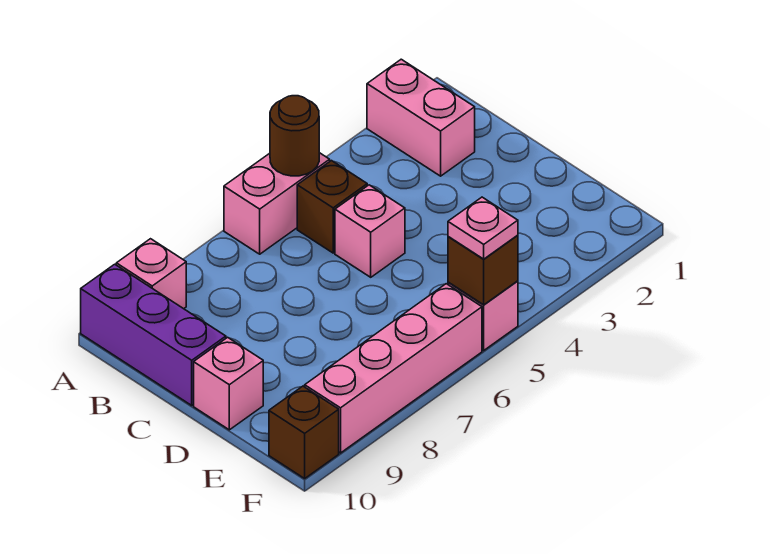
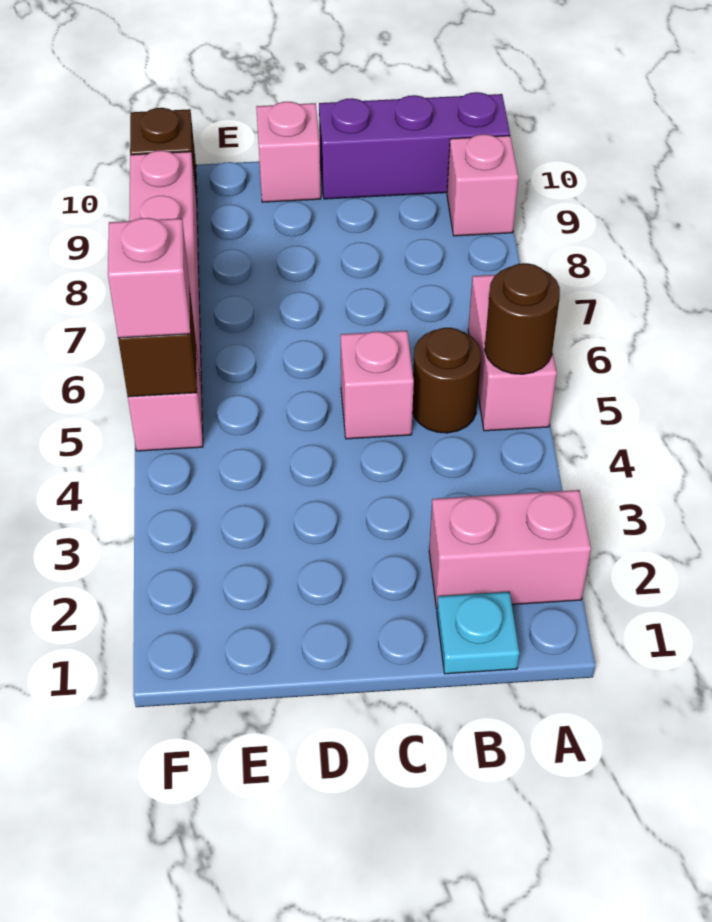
none -> cyan 1x1 plate [437,592,519,674]
brown 1x1 brick [297,161,367,253] -> brown 1x1 round brick [412,328,481,433]
pink 1x1 plate [448,197,518,259] -> pink 1x1 brick [108,218,190,338]

